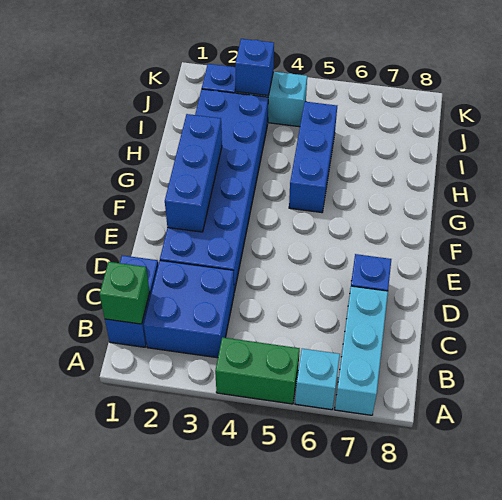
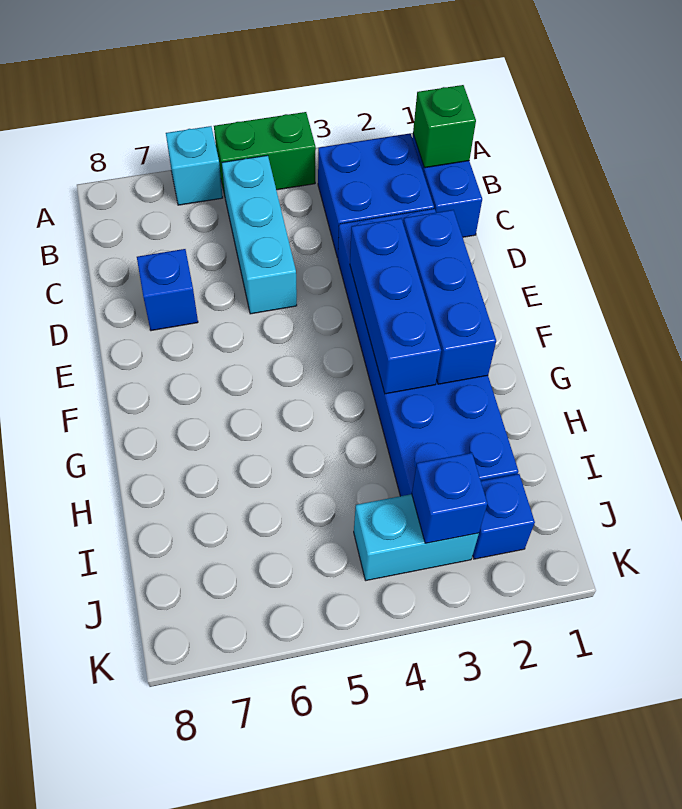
cyan 1x3 brick [335,286,388,415] -> cyan 1x3 brick moved to [222,155,297,314]
blue 1x3 brick [289,102,337,213] -> blue 1x3 brick moved to [350,218,441,394]

